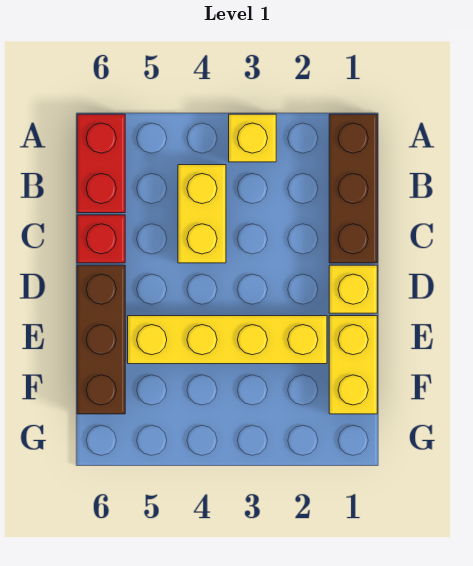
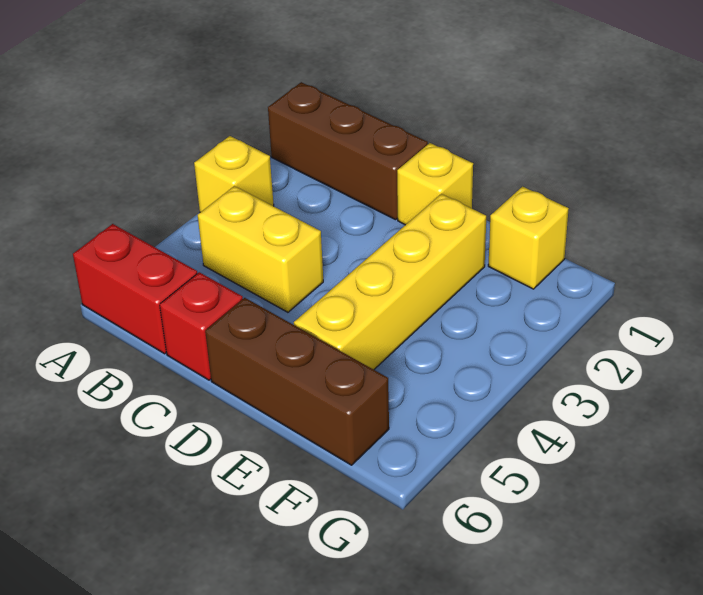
yellow 1x2 brick [329,316,377,414] -> yellow 1x1 brick [488,187,569,289]

